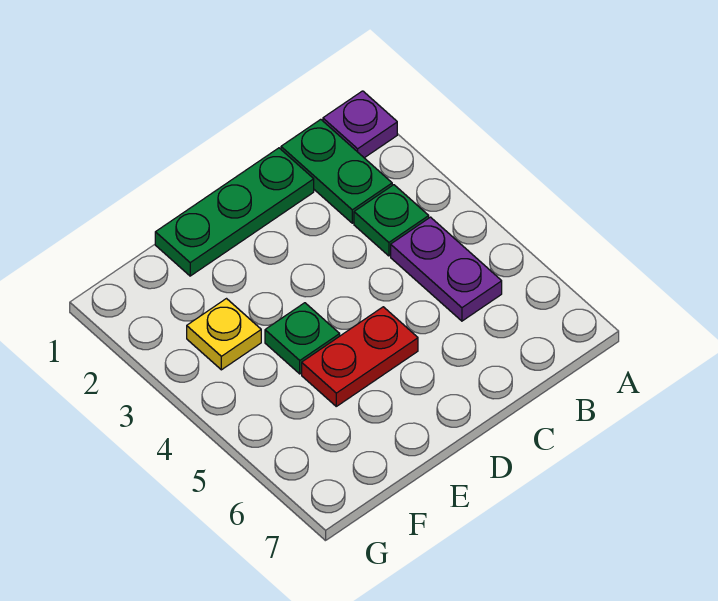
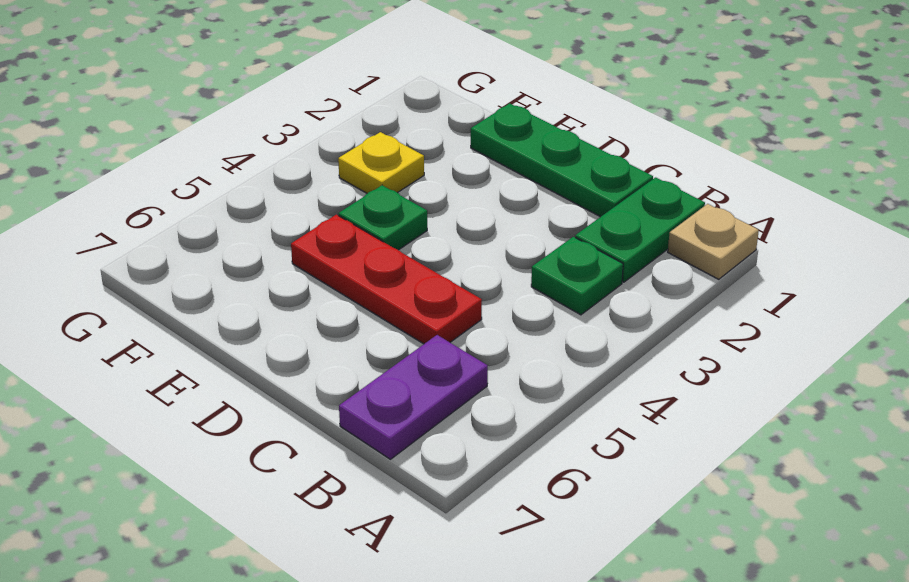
purple 1x1 plate [323,91,397,158] -> tan 1x1 plate [668,204,759,279]
purple 1x2 plate [391,217,502,321] -> purple 1x2 plate moved to [339,335,488,459]
red 1x2 plate [302,307,418,406] -> red 1x3 plate [291,215,482,344]

